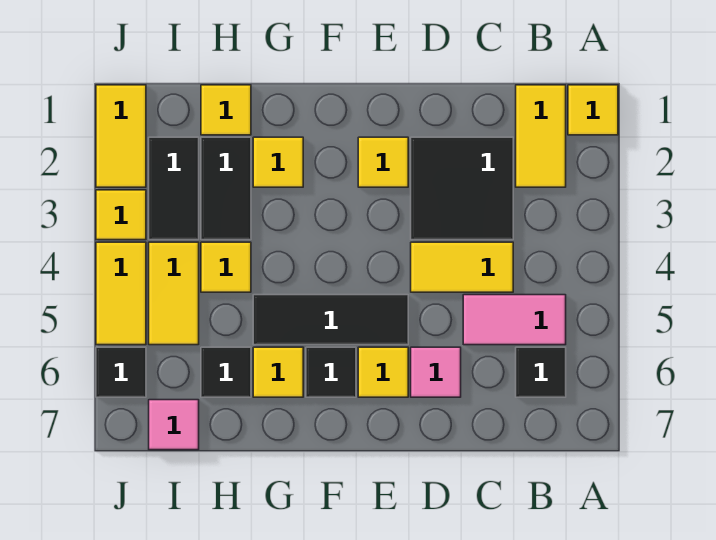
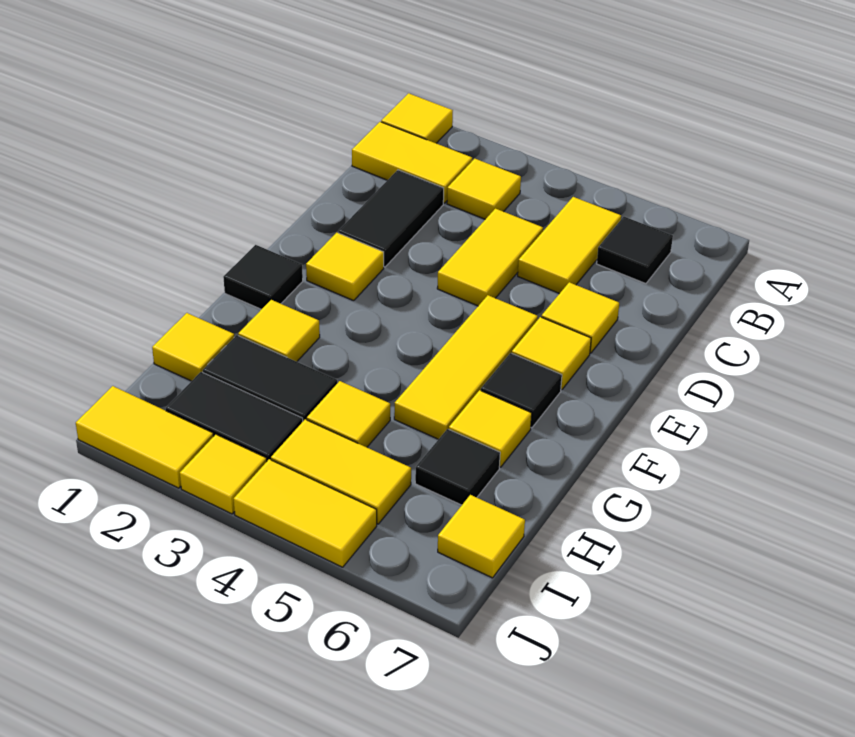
none -> yellow 1x1 tile [447,159,521,219]
pink 1x2 tile [463,295,566,345] -> yellow 1x2 tile [518,197,621,294]
black 2x2 tile [411,137,513,240] -> black 1x2 tile [338,170,444,267]
pink 1x1 tile [411,347,461,397] -> yellow 1x1 tile [542,282,619,353]
black 1x3 tile [253,295,408,345] -> yellow 1x3 tile [394,295,538,439]
pink 1x1 tile [149,400,199,450] -> yellow 1x1 tile [438,495,525,578]
black 1x1 tile [96,347,146,397] -> black 1x1 tile moved to [223,245,303,309]

